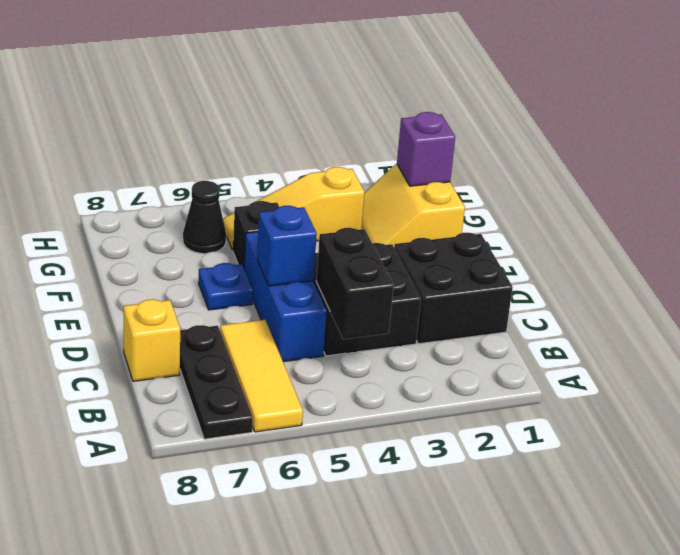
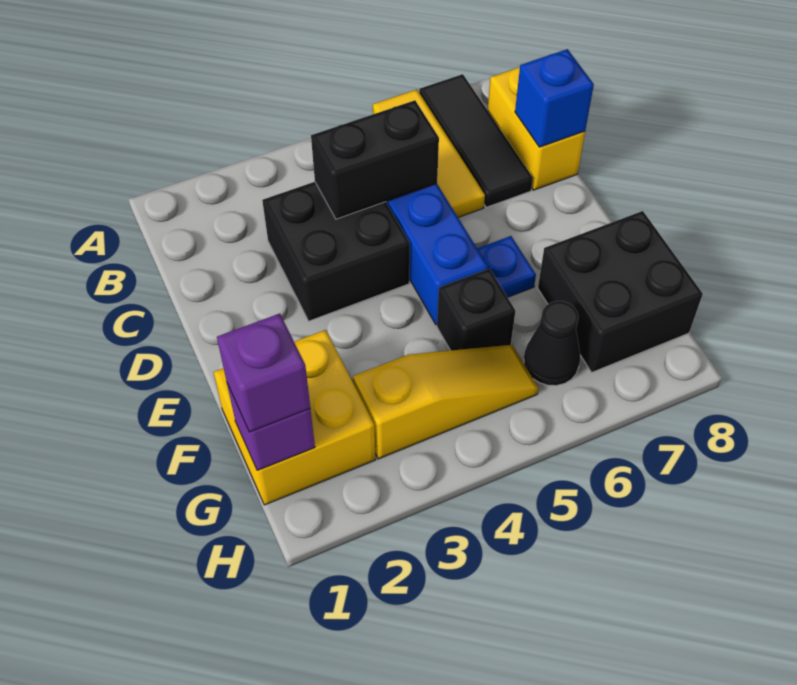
black 1x3 plate [180,325,253,439] -> black 1x3 tile [419,74,533,207]
black 1x2 brick [316,228,394,339] -> black 1x2 brick turned to [311,100,439,219]
black 2x2 brick [394,233,513,344] -> black 2x2 brick moved to [538,211,703,372]
yellow 1x1 brick [123,299,180,381] -> yellow 1x2 brick [488,67,585,190]
blue 1x1 brick [257,206,317,286] -> blue 1x1 brick moved to [515,49,594,147]
yellow 2x2 slope [362,164,465,246] -> yellow 2x2 brick [214,330,376,505]
none -> purple 1x1 brick [217,314,310,432]

